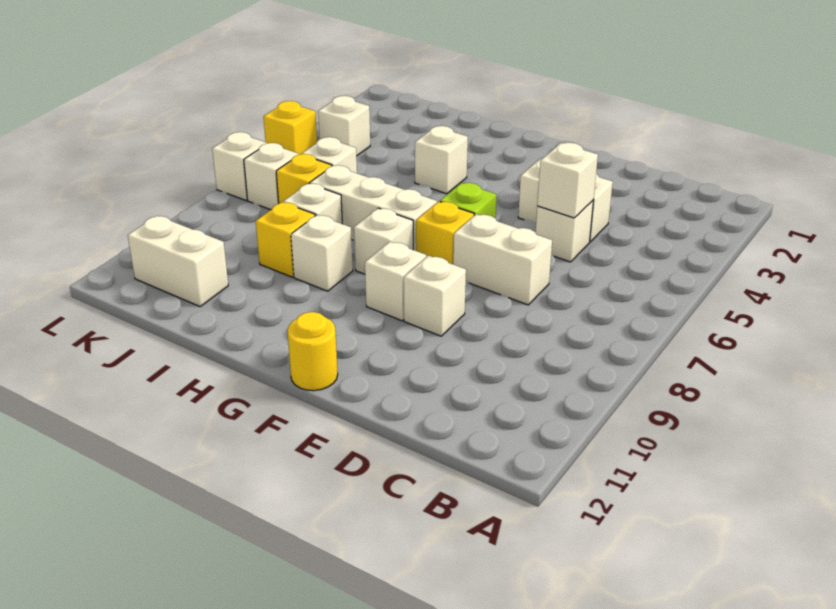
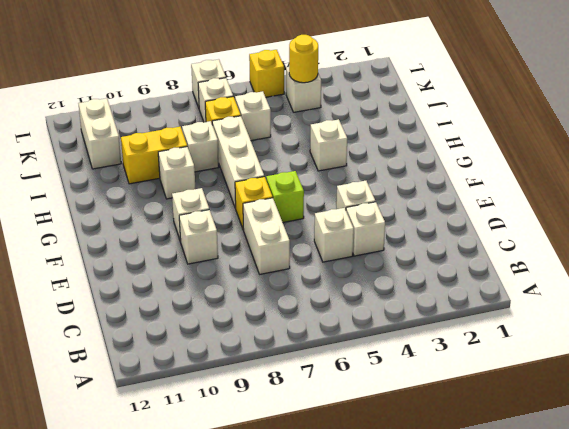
white 1x1 brick [537,143,598,218] -> none
yellow 1x1 round brick [287,312,338,391] -> yellow 1x1 round brick moved to [289,35,318,83]
white 1x1 brick [354,208,413,274] -> none
yellow 1x1 brick [256,202,315,277] -> yellow 1x2 brick [121,127,187,184]

